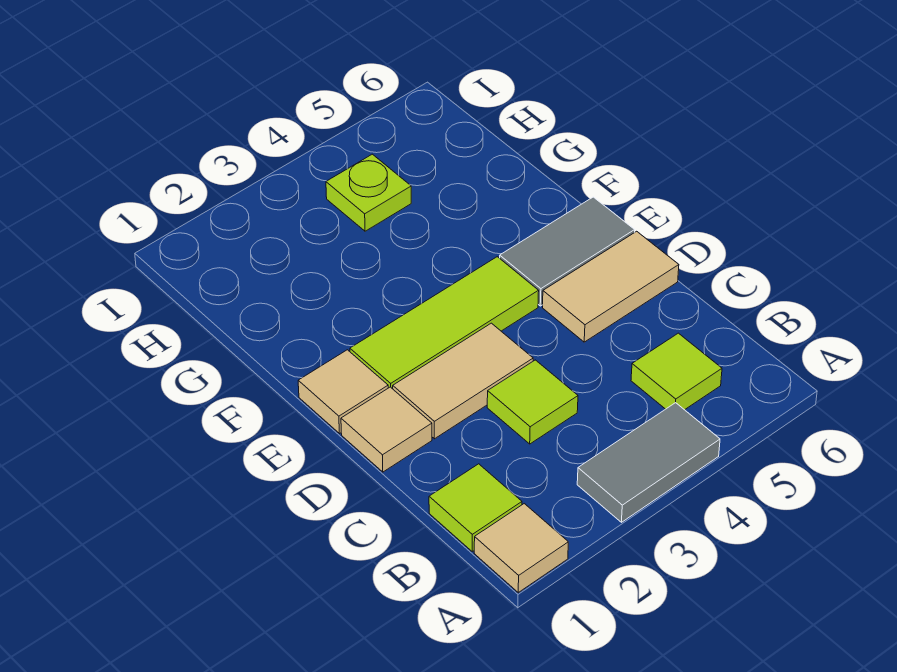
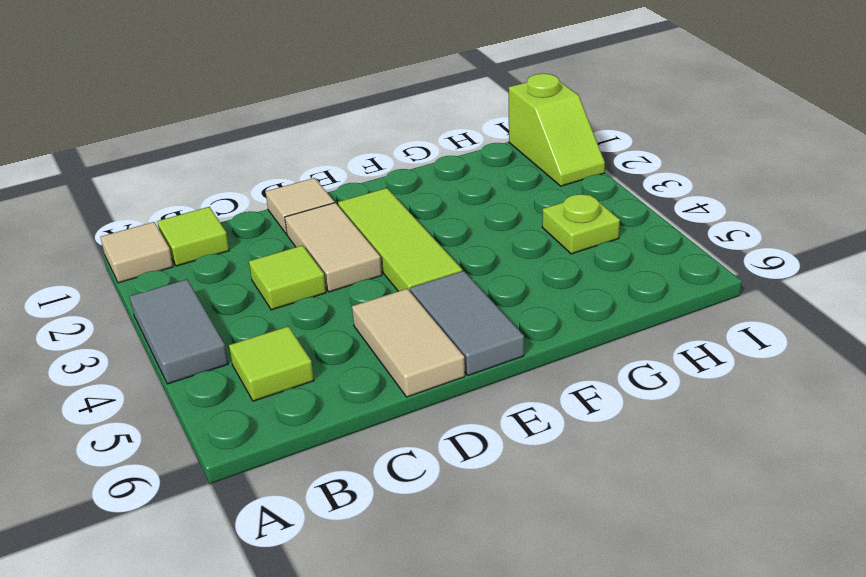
tan 1x1 tile [298,350,388,434] -> none
none -> lime 1x2 slope [509,74,605,186]

